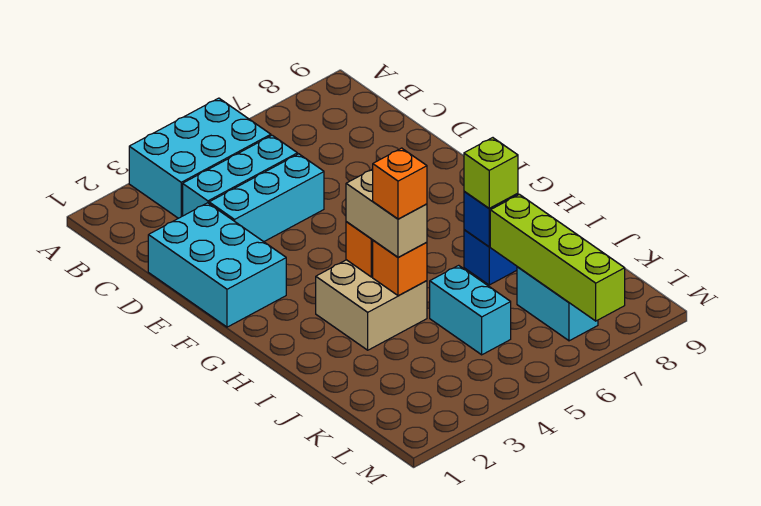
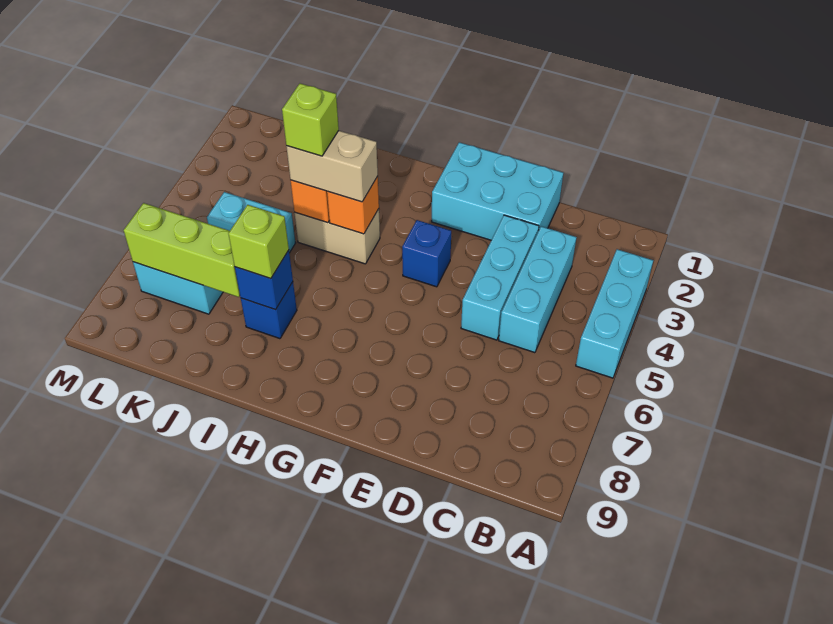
cyan 2x3 brick [129,98,271,218] -> cyan 1x3 brick [576,249,653,378]
none -> blue 1x1 brick [402,220,451,287]
tan 2x2 brick [316,260,427,350] -> tan 1x2 brick [294,209,380,264]
orange 1x1 brick [373,148,427,219] -> lime 1x1 brick [282,83,339,156]
lime 1x4 brick [490,194,625,321] -> lime 1x3 brick [124,203,240,297]

